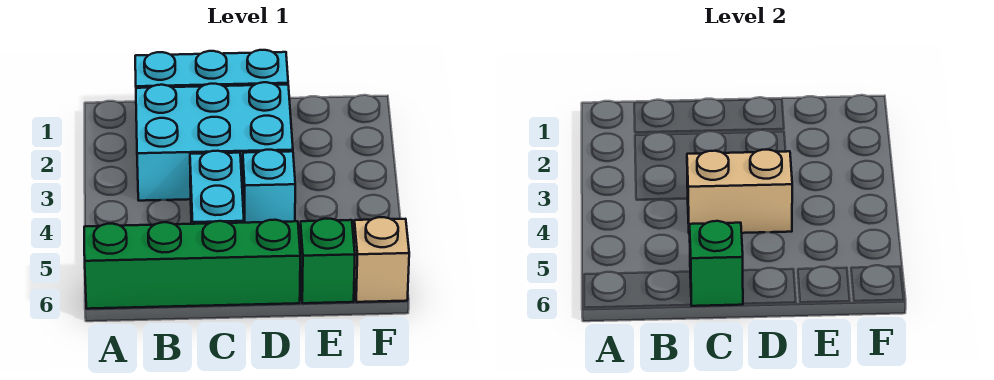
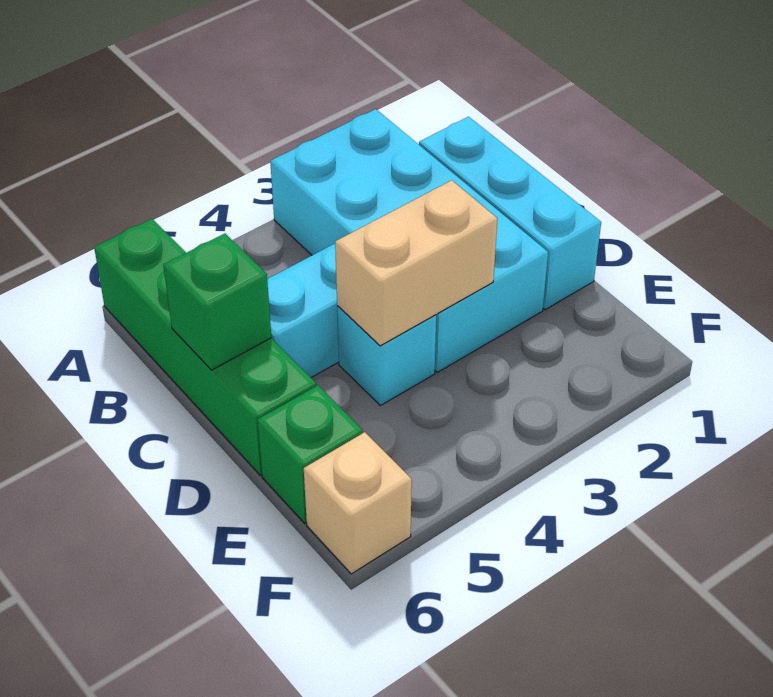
cyan 2x3 brick [136,82,293,201] -> cyan 2x4 brick [270,109,548,372]
tan 1x2 brick [687,150,792,234] -> tan 1x2 brick turned to [335,180,497,346]

